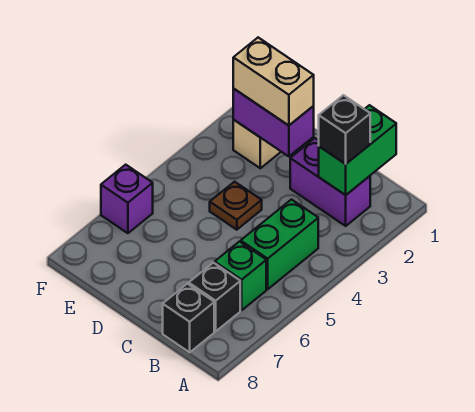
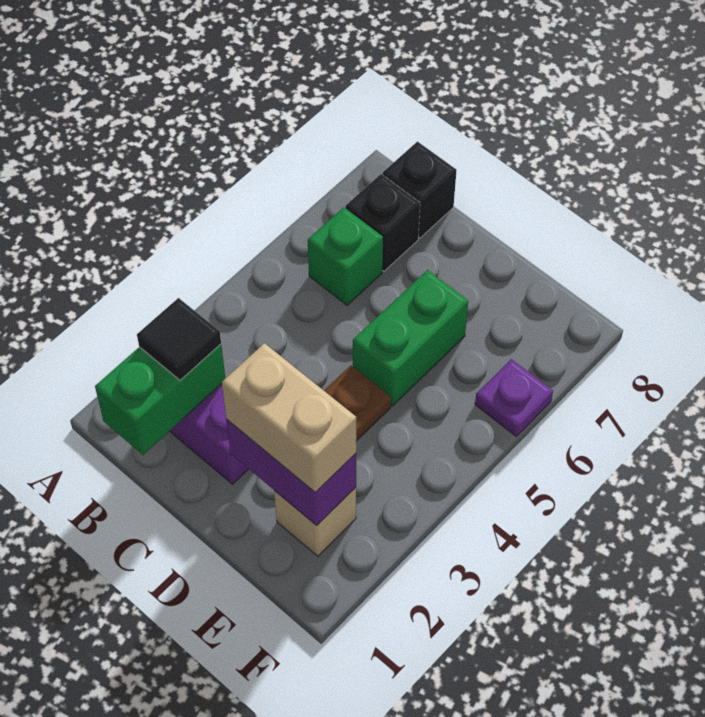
black 1x1 brick [319,95,370,164] -> black 1x1 tile [137,298,221,380]
green 1x2 brick [241,200,318,289] -> green 1x2 brick moved to [353,270,468,406]
purple 1x1 brick [101,165,153,233] -> purple 1x1 plate [475,359,553,437]

